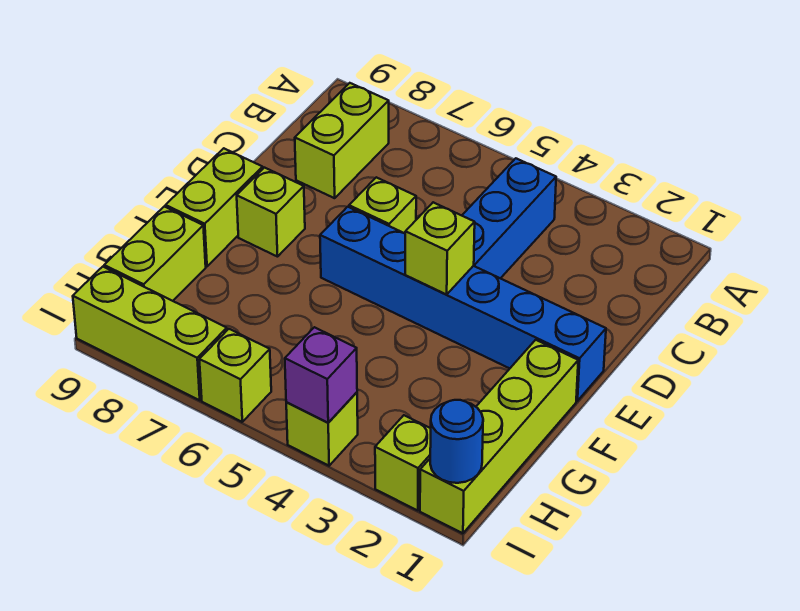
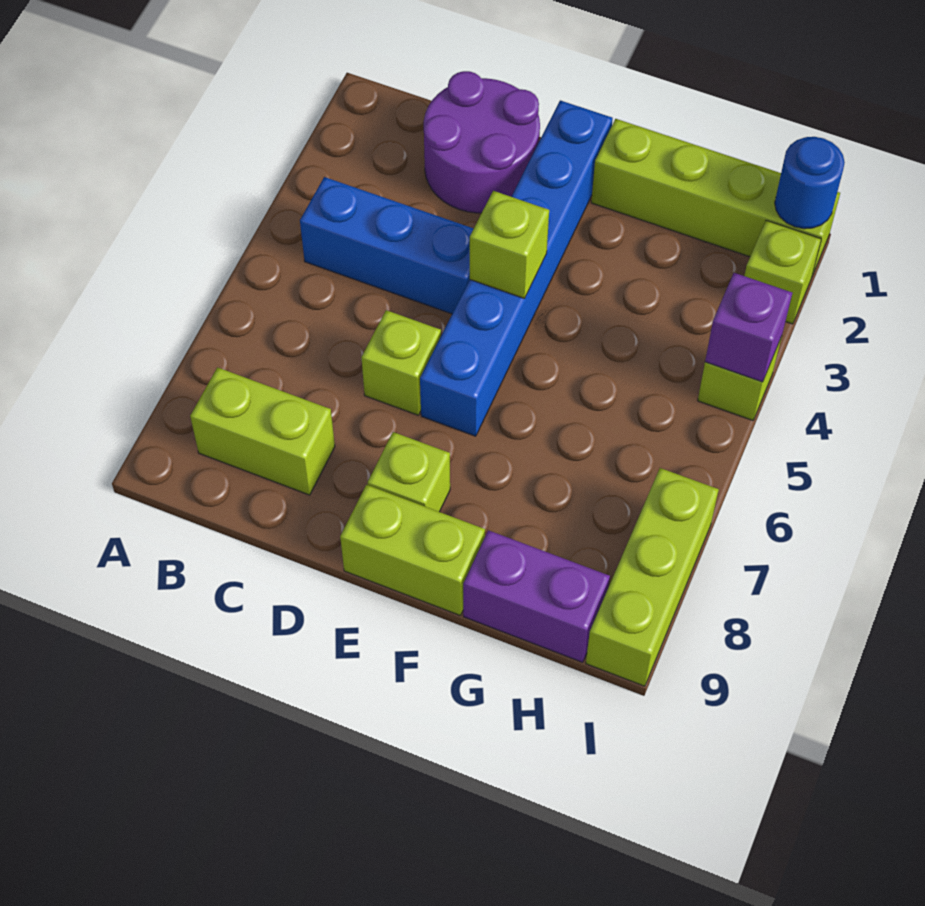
none -> purple 2x2 round brick [424,71,540,213]
lime 1x2 brick [104,207,206,301] -> purple 1x2 brick [463,530,610,662]
lime 1x1 brick [199,329,271,422] -> none

